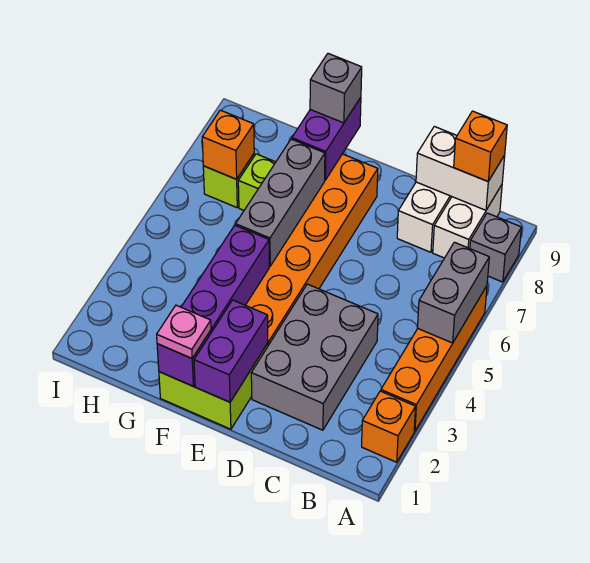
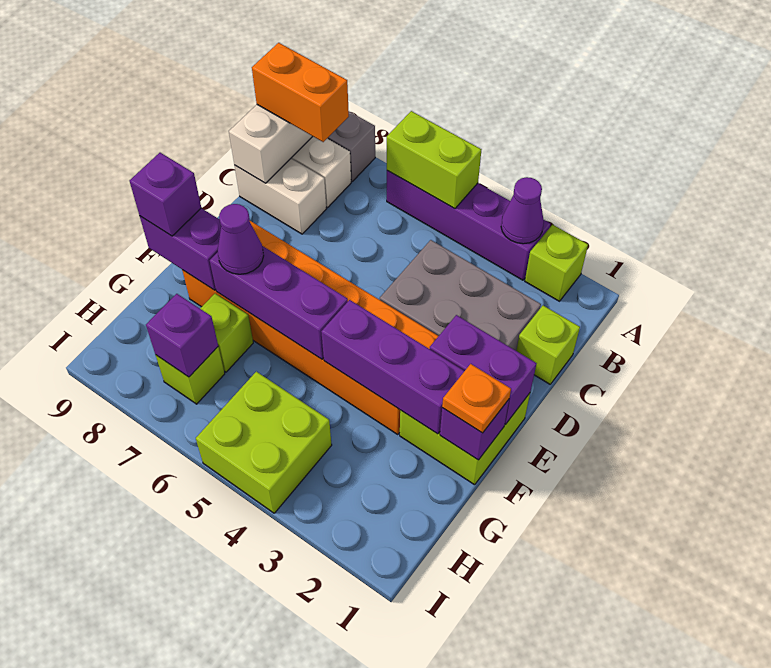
orange 1x1 brick [362,391,416,462] -> lime 1x1 brick [525,225,588,301]
orange 1x4 brick [381,286,487,431] -> purple 1x4 brick [387,171,550,280]
none -> purple 1x1 cone [501,177,544,244]
grey 1x2 brick [418,242,489,343] -> lime 1x2 brick [387,111,481,209]
orange 1x1 brick [454,111,507,181] -> orange 1x2 brick [252,43,349,142]
none -> lime 1x1 brick [516,305,580,384]
pink 1x1 plate [157,305,211,358] -> orange 1x1 plate [442,364,511,433]
grey 1x3 brick [236,139,325,266] -> purple 1x3 brick [210,246,348,359]
none -> purple 1x1 cone [218,204,264,274]
grey 1x1 brick [310,54,362,123] -> purple 1x1 brick [129,153,201,236]
none -> lime 2x2 brick [196,372,332,513]
orange 1x1 brick [202,110,254,179] -> purple 1x1 brick [146,294,218,377]

